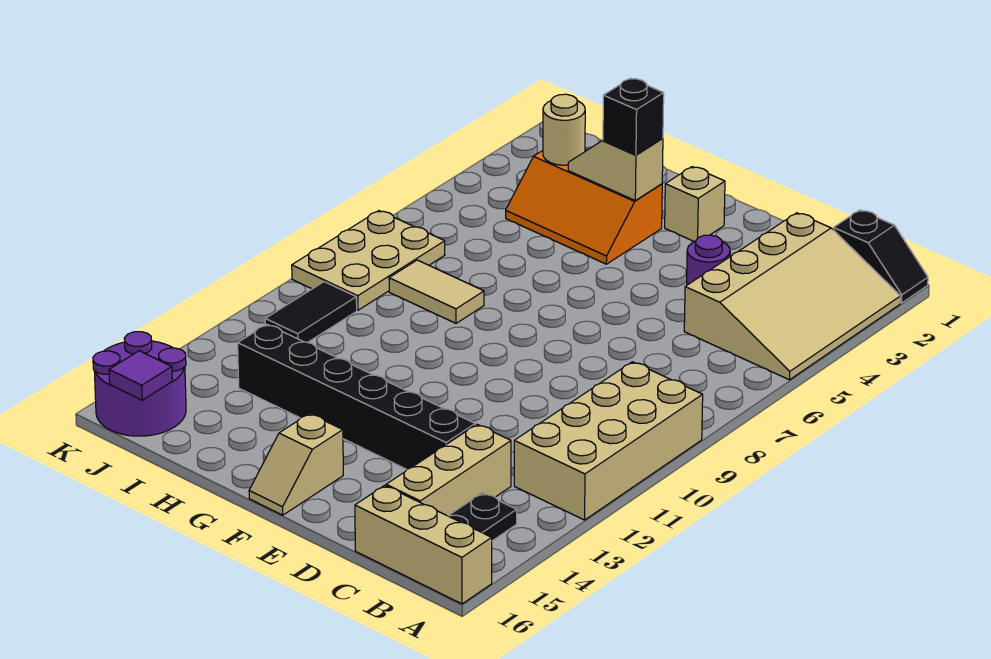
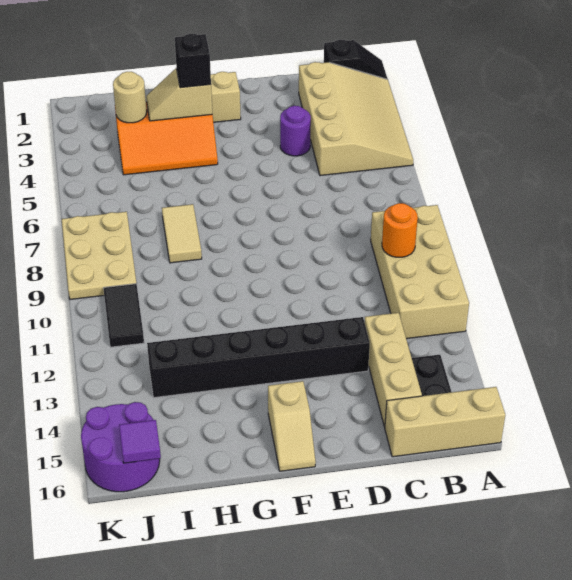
none -> orange 1x1 round brick [382,203,418,257]
tan 1x2 tile [389,260,484,323] -> tan 1x2 tile turned to [162,204,202,263]

